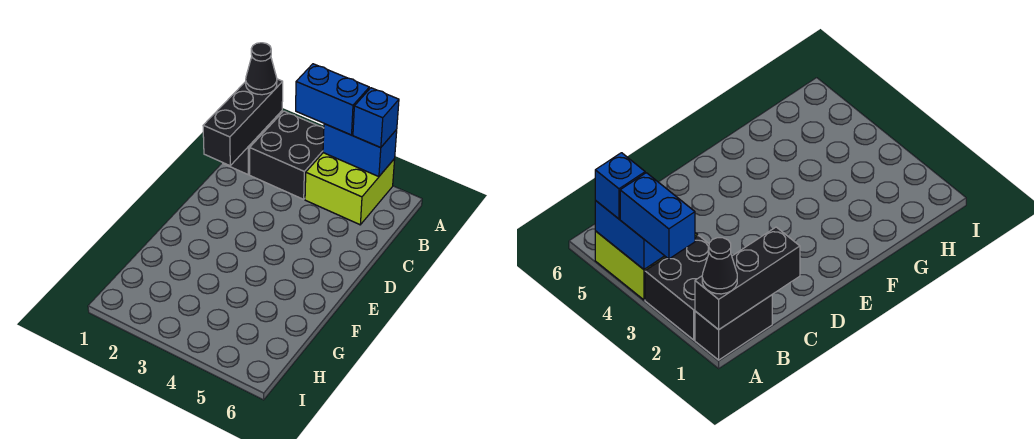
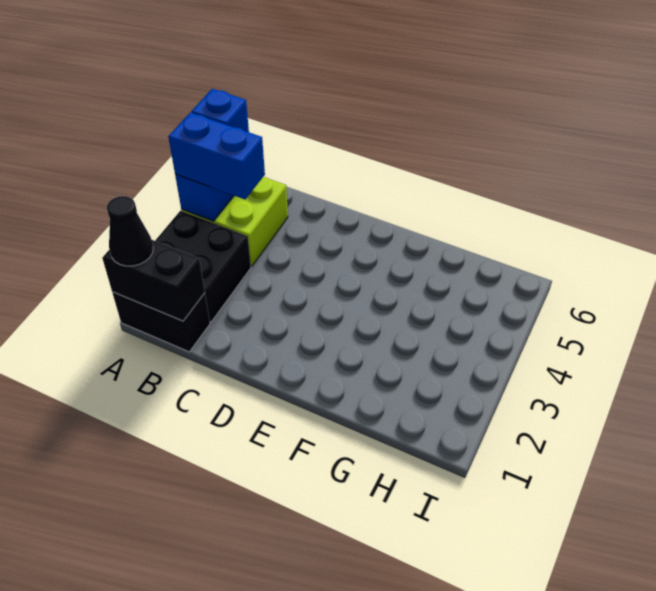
black 1x3 brick [203,79,283,166] -> black 1x2 brick [102,240,205,321]
blue 1x2 brick [296,64,369,135] -> blue 1x2 brick turned to [168,112,265,199]

